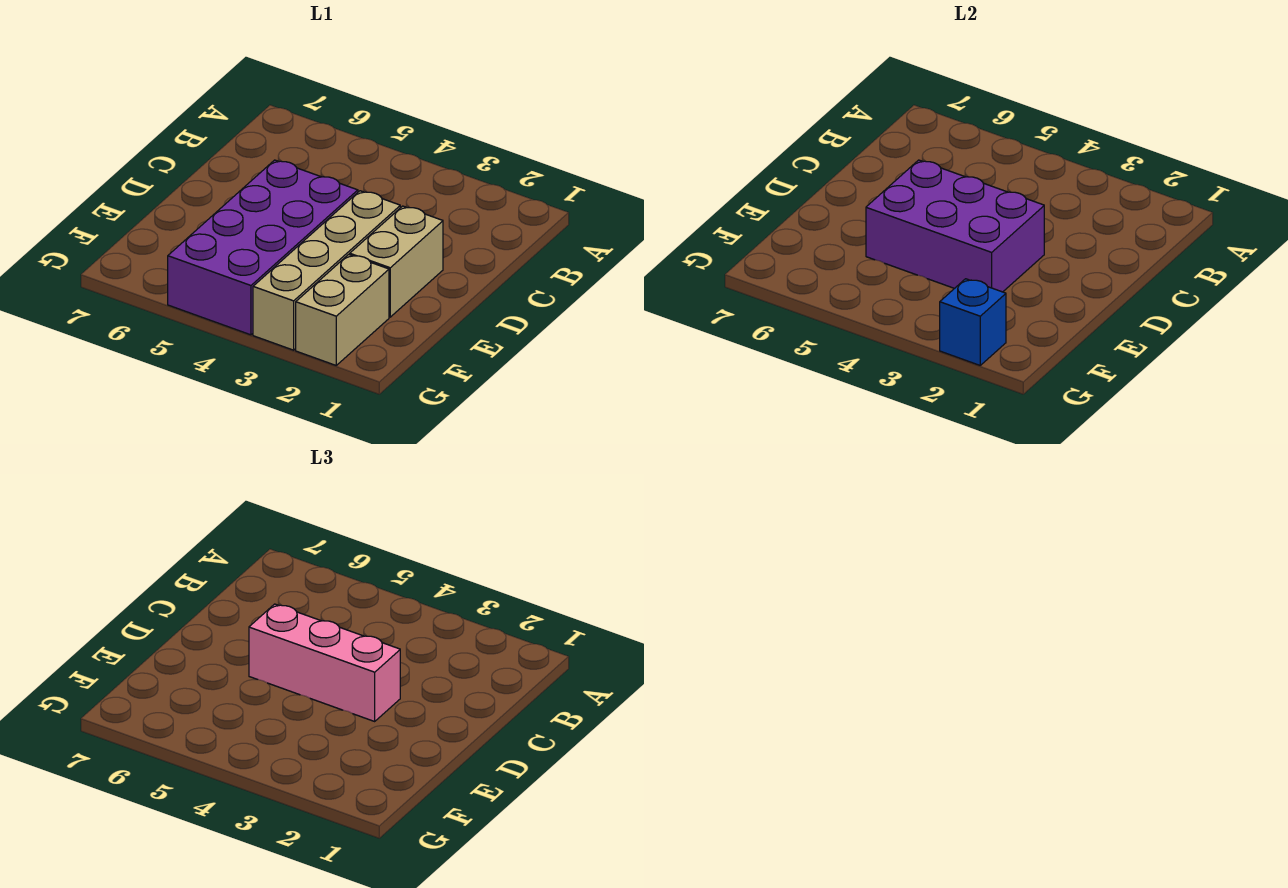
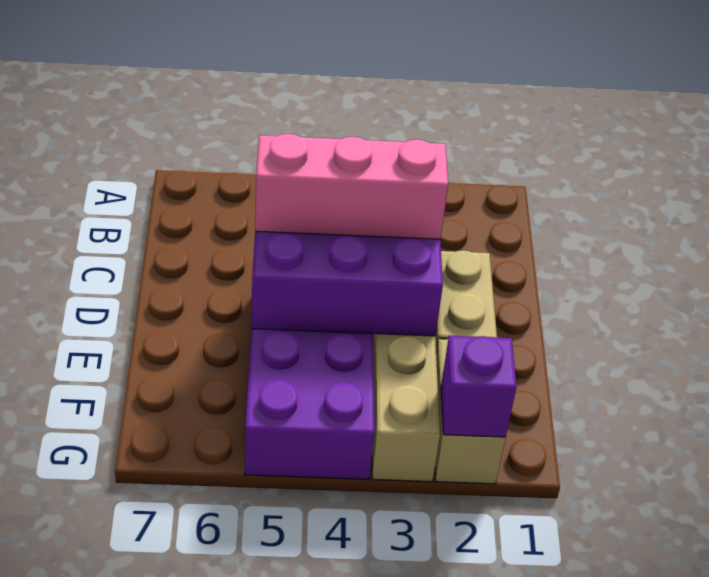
blue 1x1 brick [940,279,1006,365] -> purple 1x1 brick [441,336,516,437]

